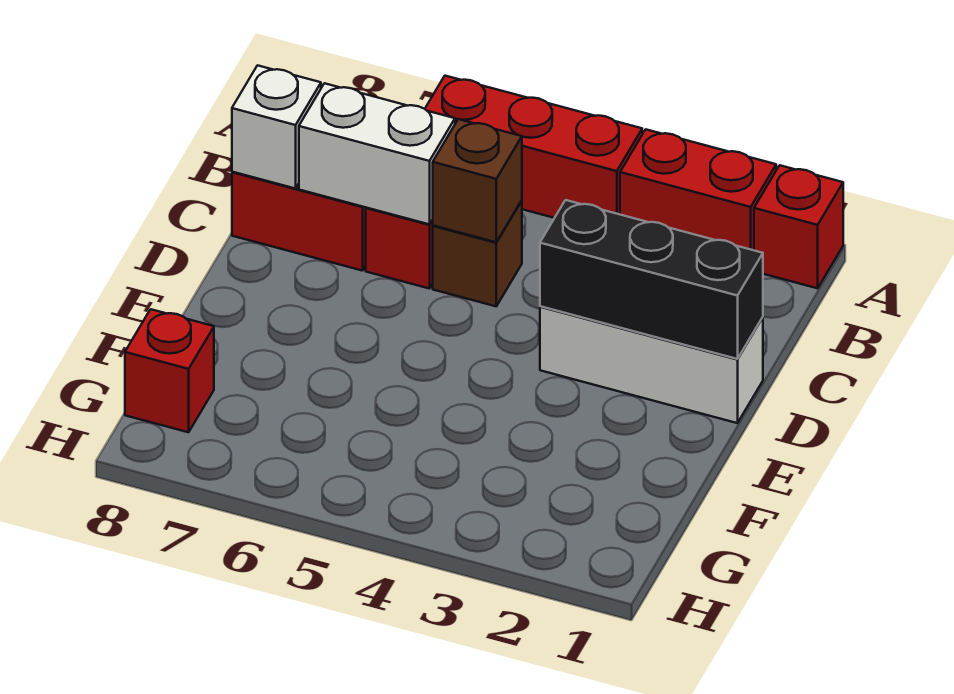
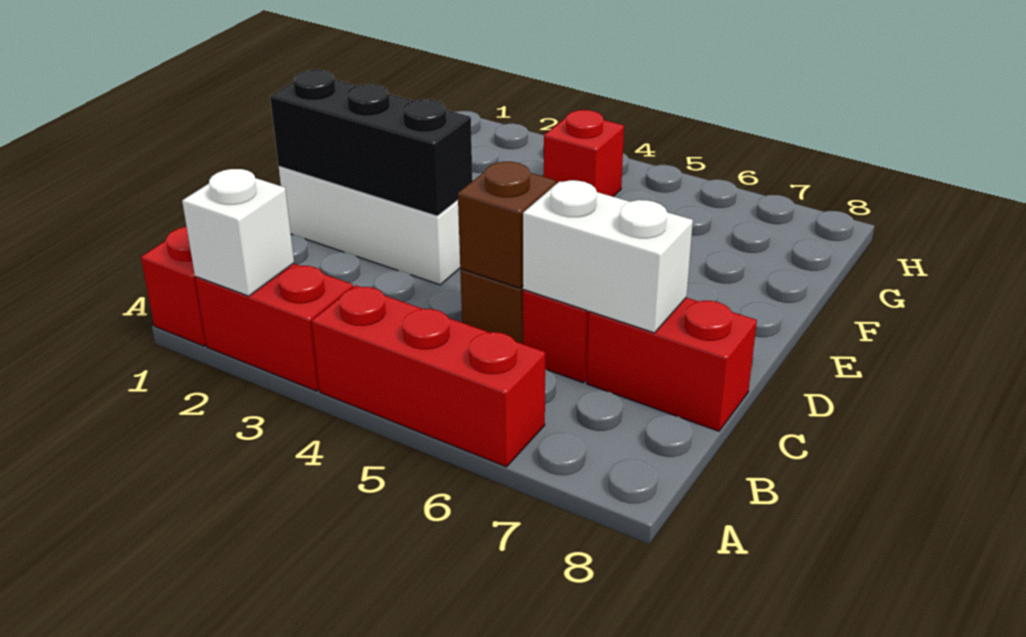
white 1x1 brick [232,65,321,189] -> white 1x1 brick moved to [182,169,294,296]
red 1x1 brick [125,309,214,432] -> red 1x1 brick moved to [544,110,624,197]

